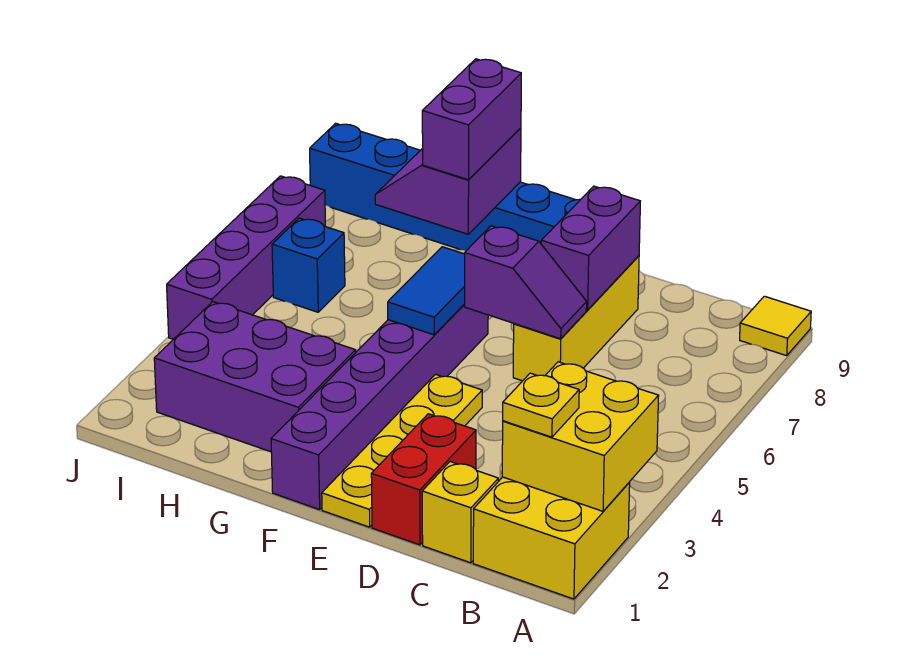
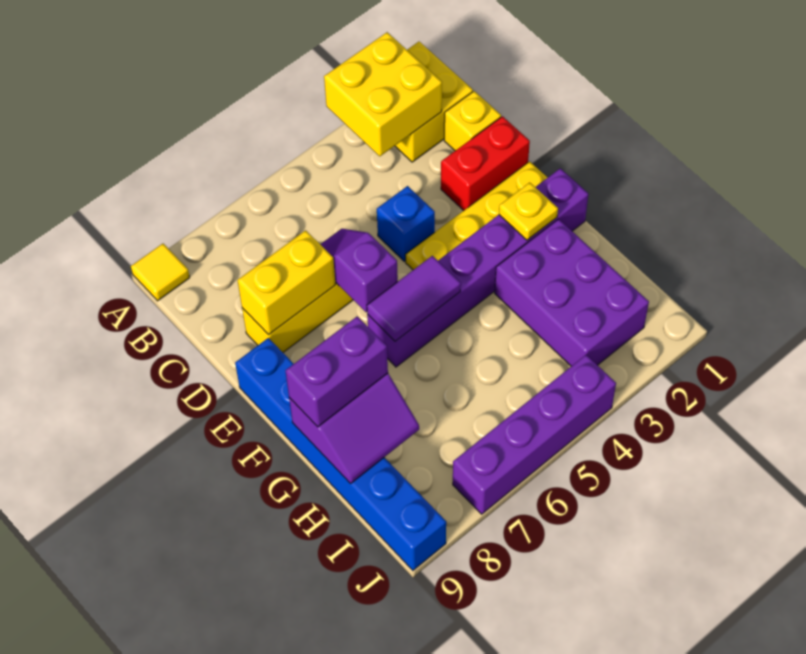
yellow 1x1 plate [503,373,579,437] -> yellow 1x1 plate moved to [499,182,558,240]
purple 1x2 brick [541,186,640,310] -> yellow 1x2 brick [237,230,335,335]
blue 1x2 tile [388,247,465,335] -> purple 1x2 tile [367,256,461,341]
blue 1x1 brick [272,218,345,312] -> blue 1x1 brick moved to [377,186,435,261]

